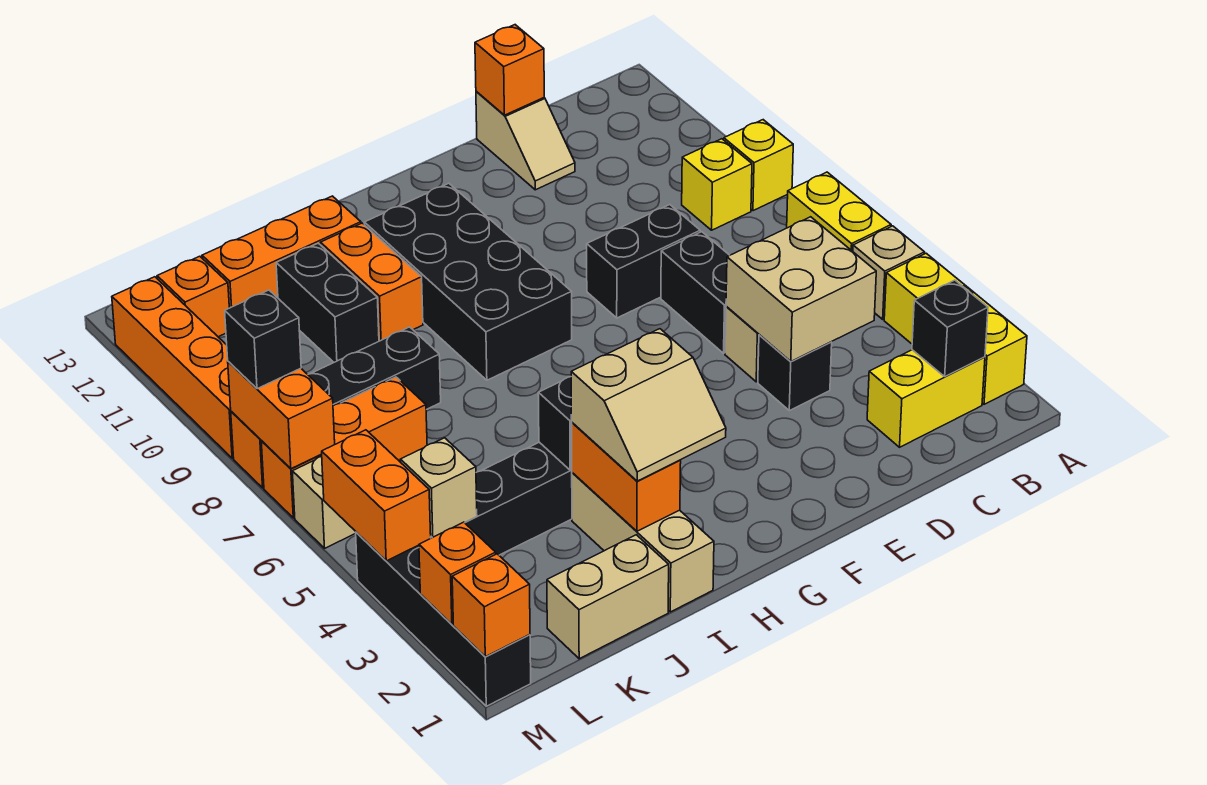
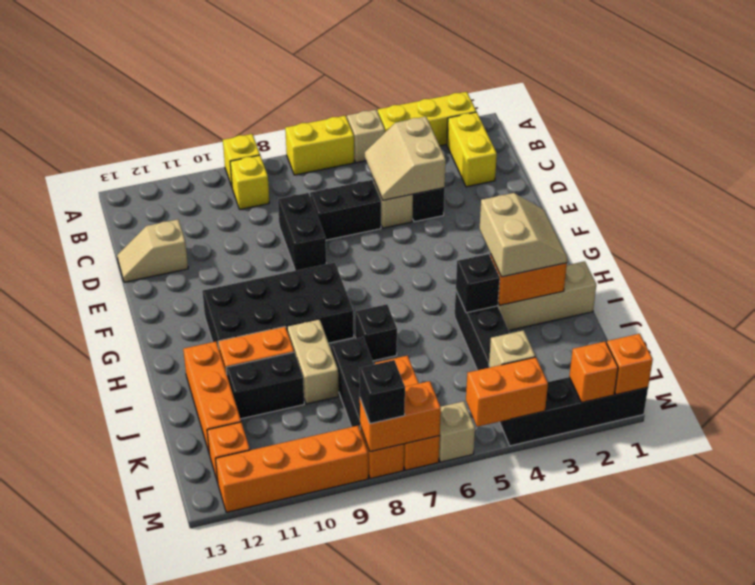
black 1x1 brick [912,280,988,376] -> black 1x1 brick moved to [355,304,397,361]
tan 2x2 brick [726,217,876,362] -> tan 2x2 slope [365,117,446,200]
tan 1x2 slope [476,91,575,190] -> tan 1x2 slope turned to [117,219,188,282]
orange 1x1 brick [475,25,544,115] -> none
tan 1x2 brick [547,535,669,659] -> tan 1x2 brick moved to [287,319,339,404]

